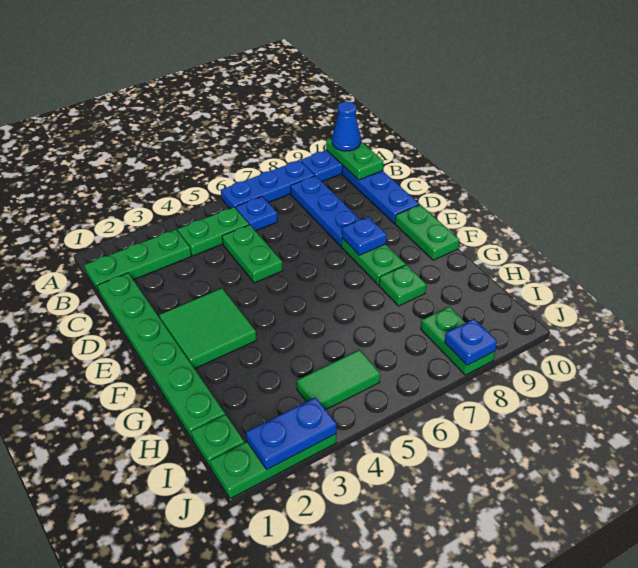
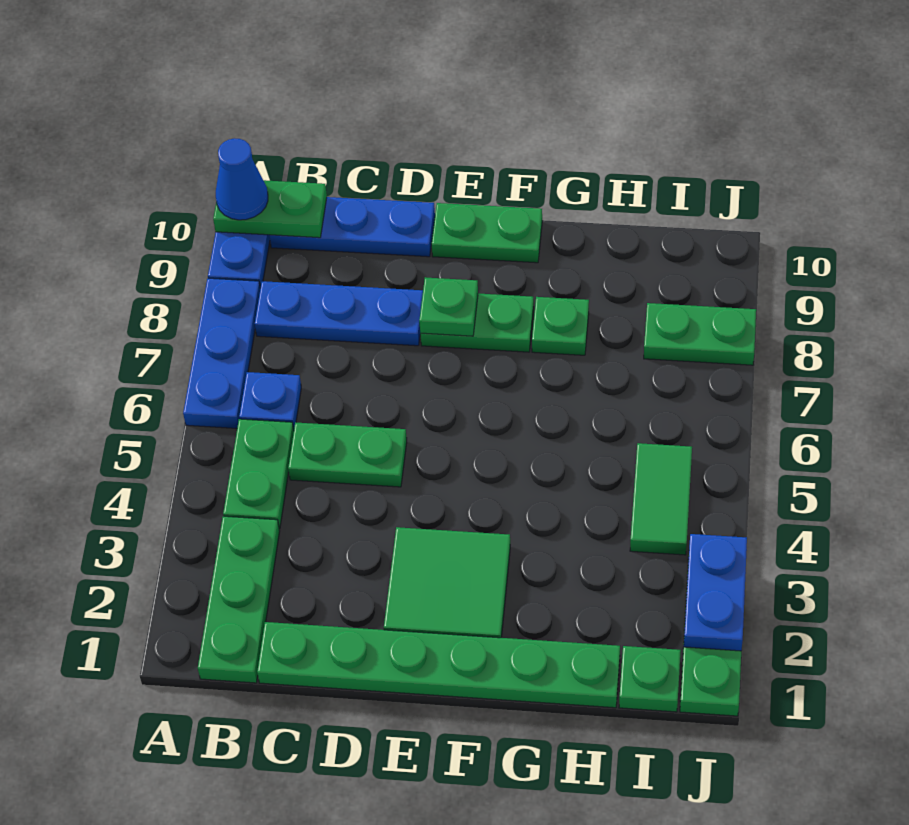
blue 1x1 plate [342,217,387,255] -> green 1x1 plate [419,277,478,336]
blue 1x1 plate [444,319,497,365] -> none

